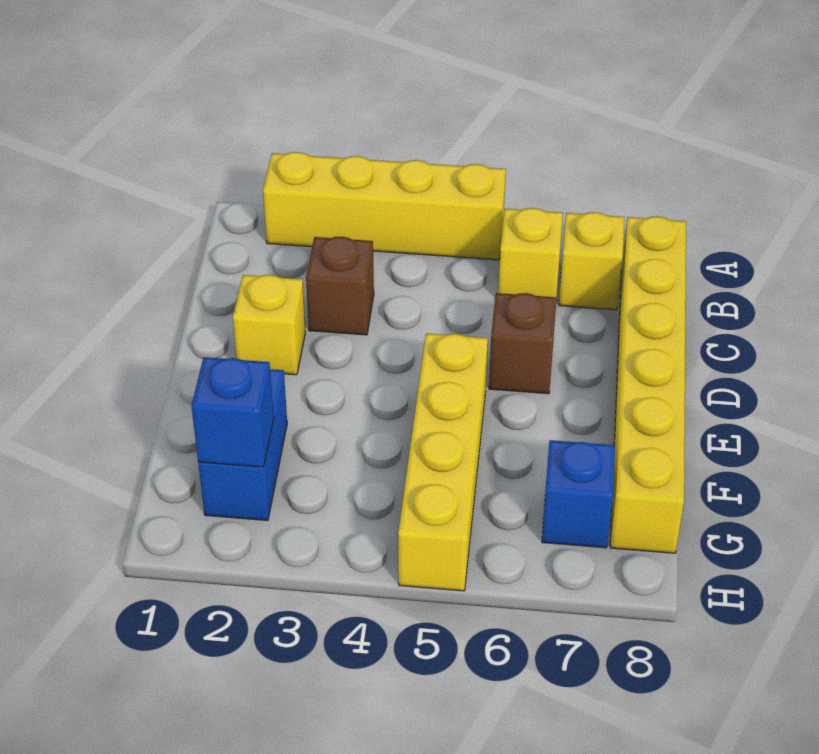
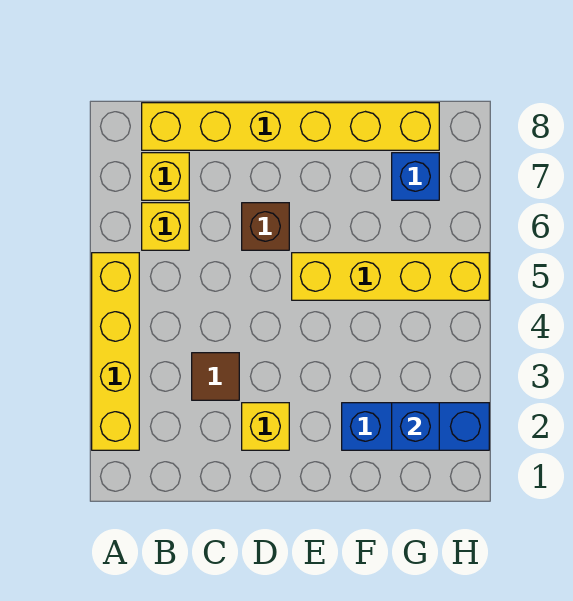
brown 1x1 brick [306,236,374,335] -> brown 1x1 tile [192,353,239,400]
blue 1x2 brick [198,369,287,520] -> blue 1x3 brick [342,403,489,450]

